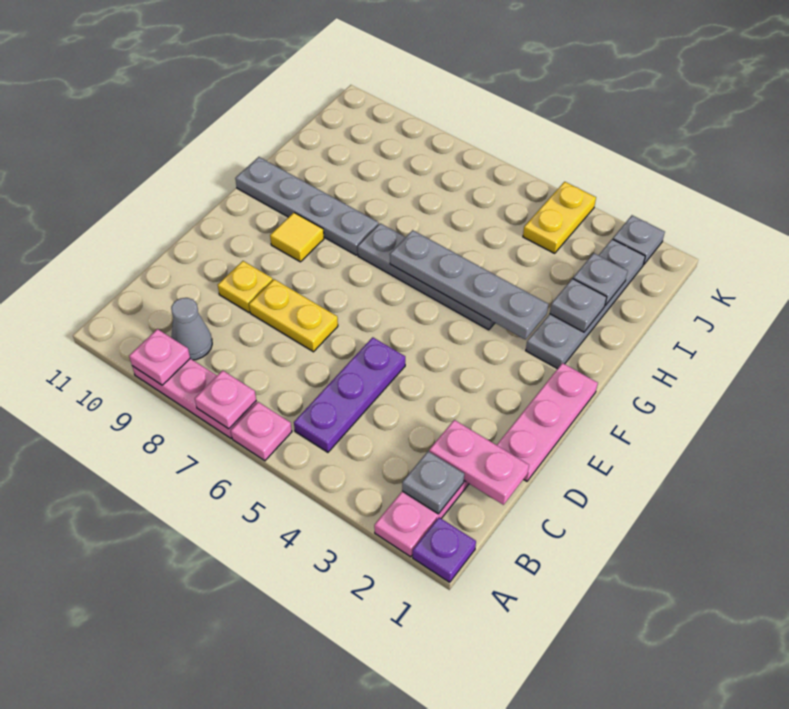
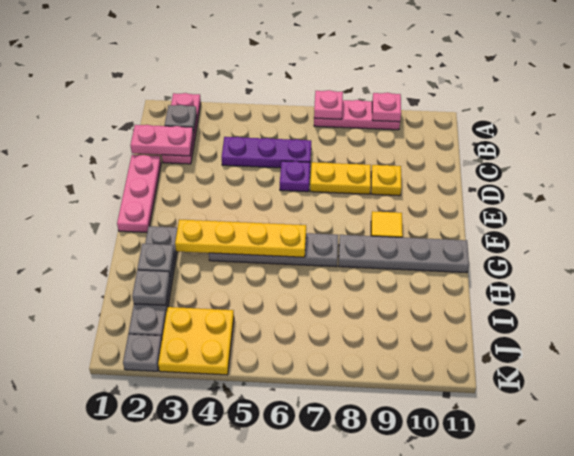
purple 1x1 plate [413,518,476,582] -> purple 1x1 plate moved to [280,161,310,192]
pink 1x1 plate [231,402,292,461] -> none
purple 1x3 plate [294,337,405,452] -> purple 1x3 plate turned to [222,137,311,168]
grey 1x1 cone [171,298,212,360] -> none
grey 1x4 plate [390,230,548,339] -> yellow 1x4 plate [175,220,306,257]
yellow 1x2 plate [523,182,596,253] -> yellow 2x2 plate [158,307,234,375]

